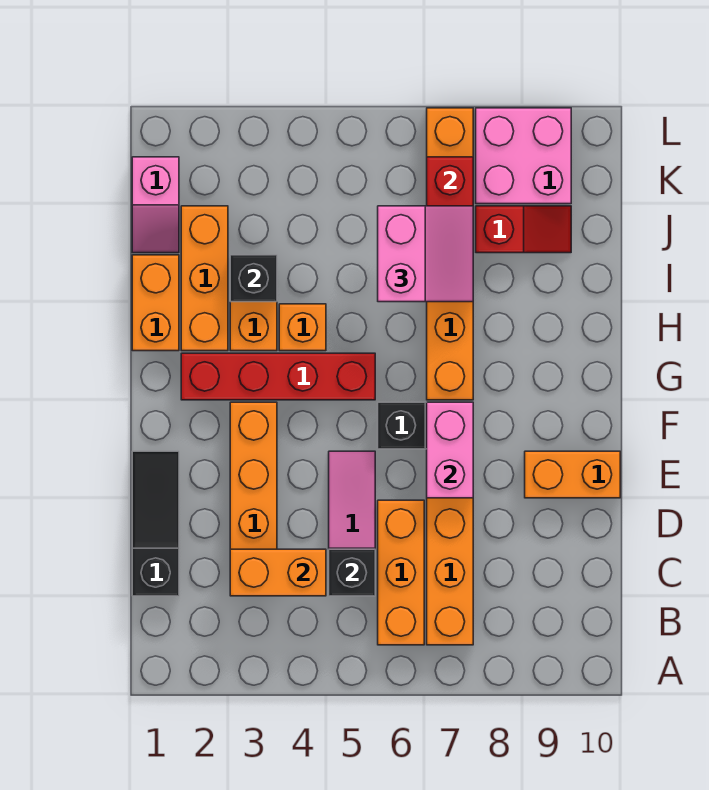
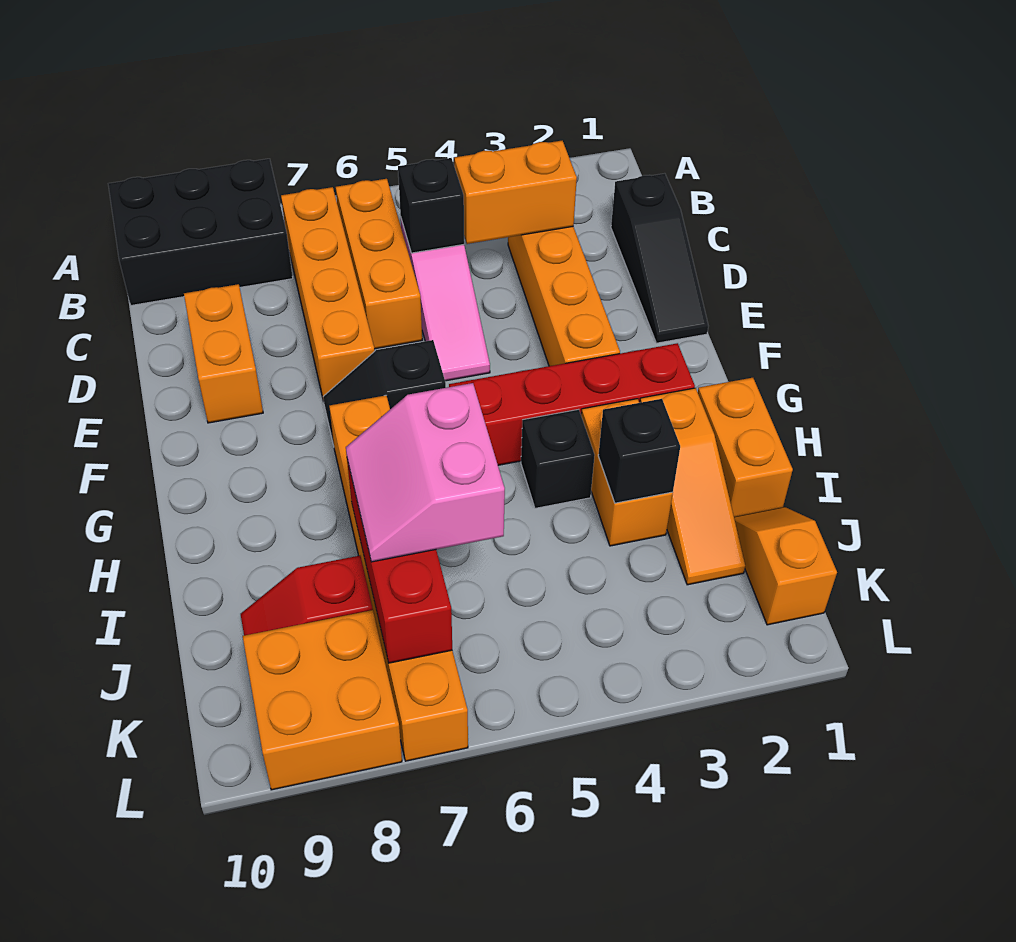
none -> black 2x3 brick [108,159,293,305]
pink 1x2 brick [427,402,473,498] -> none
orange 1x2 brick [525,451,620,498] -> orange 1x2 brick turned to [184,284,263,423]
orange 1x3 brick [181,206,228,351] -> orange 1x3 slope [640,388,745,585]
orange 1x1 brick [279,304,326,351] -> black 1x1 brick [521,409,595,508]
pink 1x2 slope [132,157,179,253] -> orange 1x2 slope [734,507,837,625]
pink 2x2 brick [476,108,571,204] -> orange 2x2 brick [243,610,402,790]

